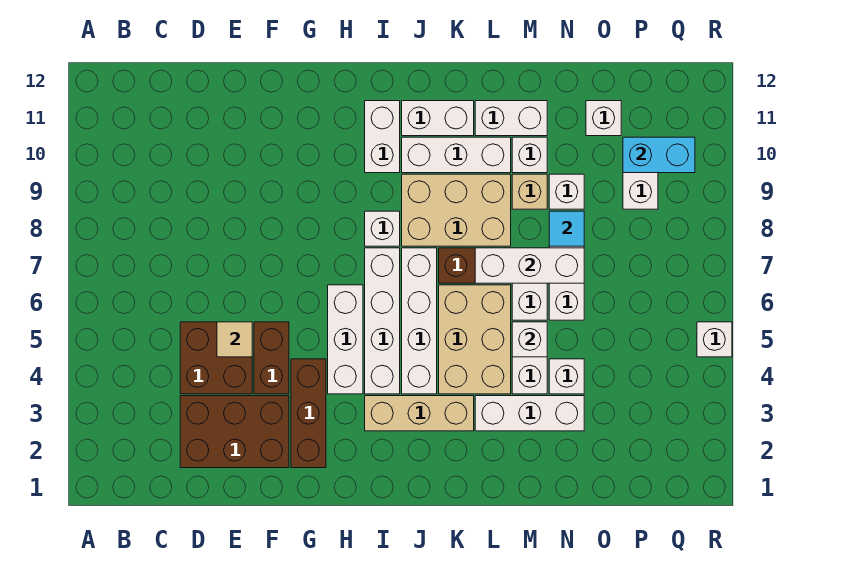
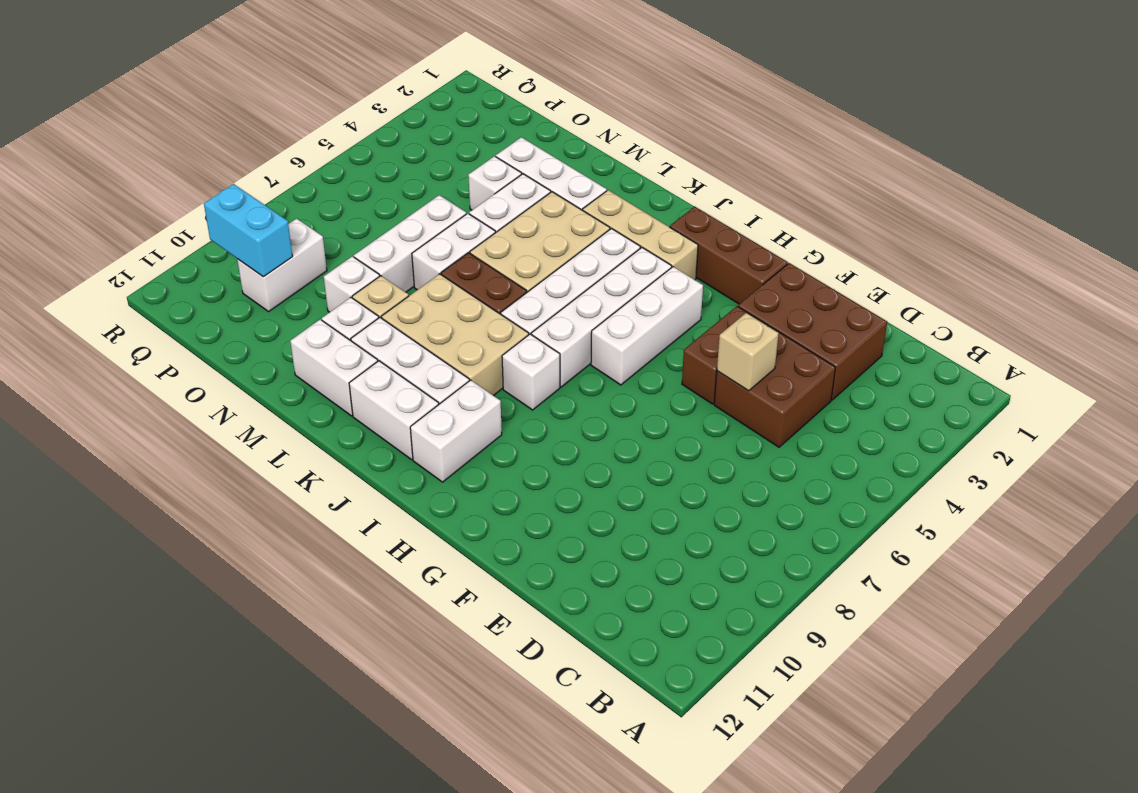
tan 1x1 tile [217,322,252,357] -> tan 1x1 brick [717,313,779,391]
brown 1x3 brick [291,359,326,468] -> brown 1x3 brick turned to [670,207,788,304]
white 1x3 brick [475,248,584,283] -> none
white 1x1 brick [512,322,547,357] -> none
cyan 1x1 tile [549,211,584,246] -> none
white 1x1 brick [586,101,621,136] -> none
white 1x1 brick [697,322,732,357] -> none

